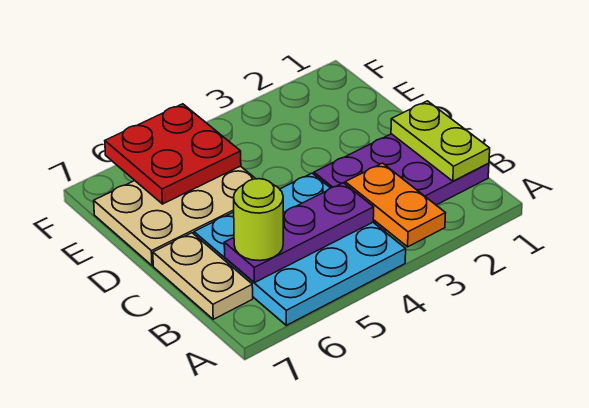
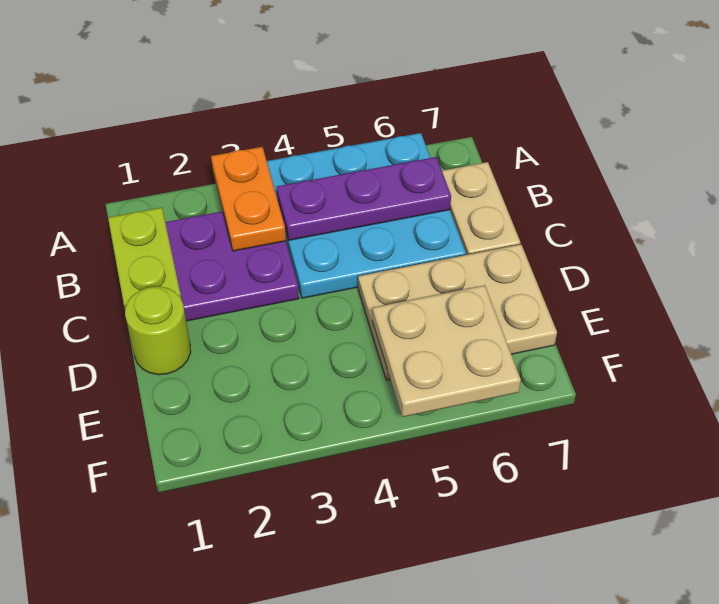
lime 1x1 round brick [234,179,283,261] -> lime 1x1 round brick moved to [125,286,191,375]
red 2x2 plate [105,104,241,204] -> tan 2x2 plate [372,285,521,417]

